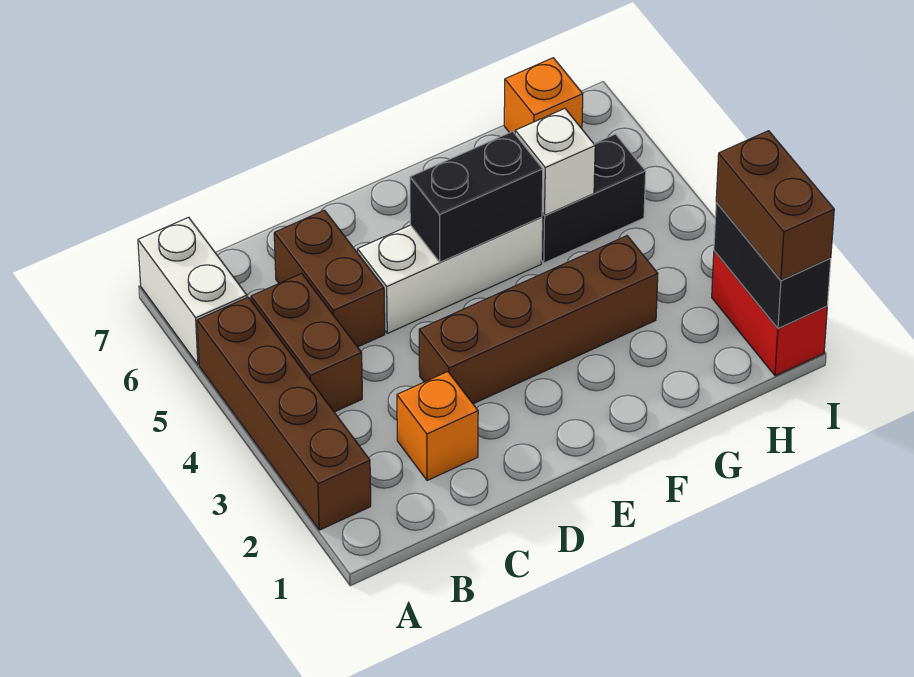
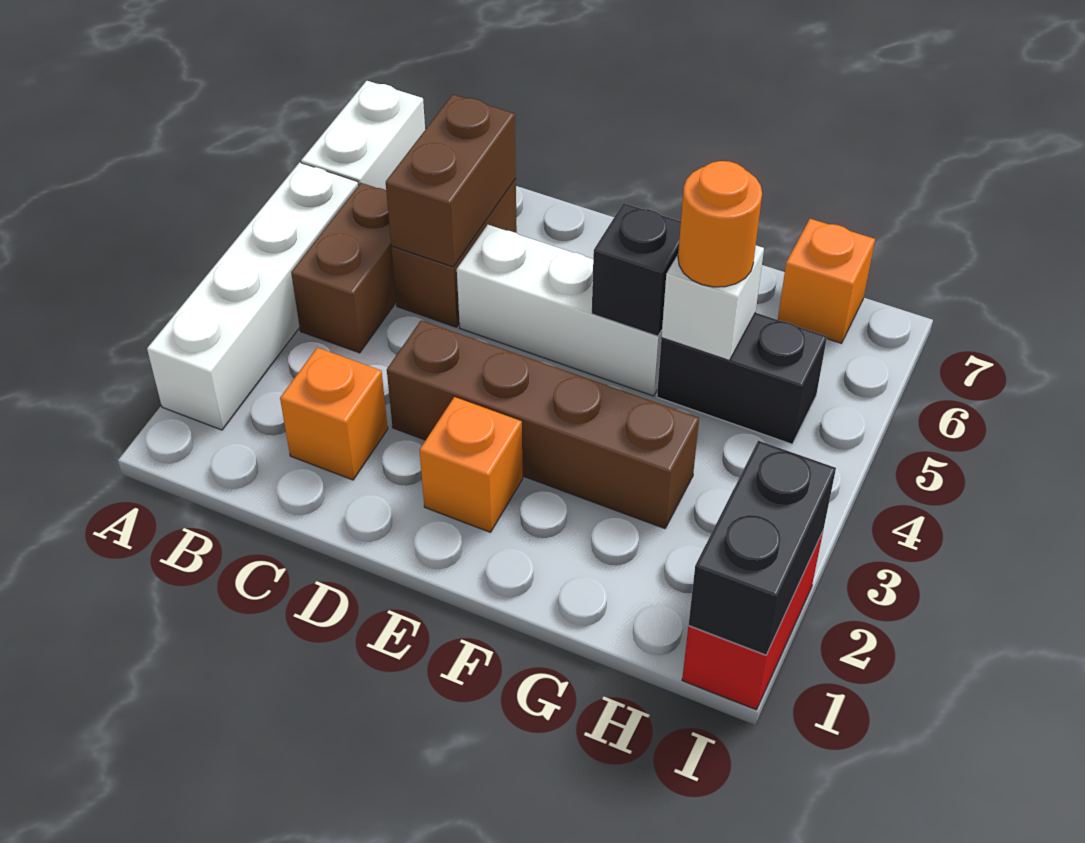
brown 1x4 brick [197,297,371,530] -> white 1x4 brick [147,163,358,430]
none -> orange 1x1 brick [420,397,523,532]
black 1x2 brick [410,131,543,262] -> black 1x1 brick [592,203,681,336]
none -> orange 1x1 round brick [678,161,762,287]
brown 1x2 brick [716,131,834,280] -> brown 1x2 brick moved to [386,94,516,267]

